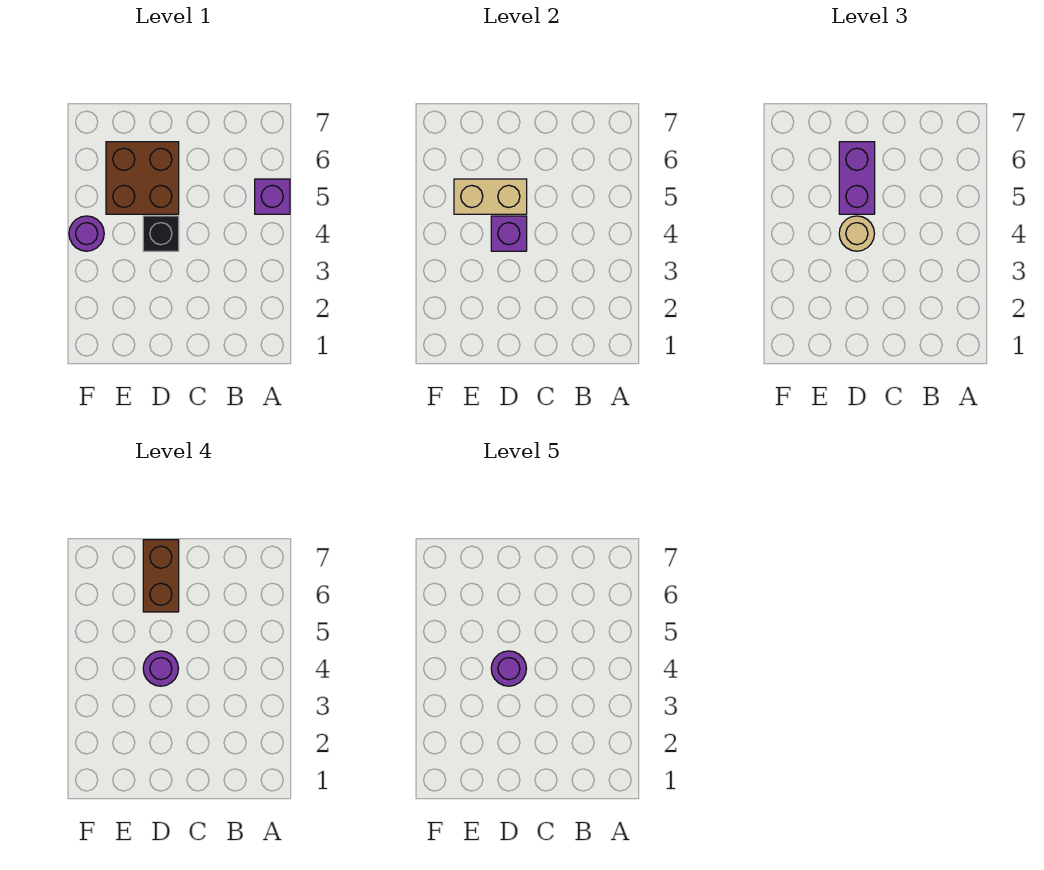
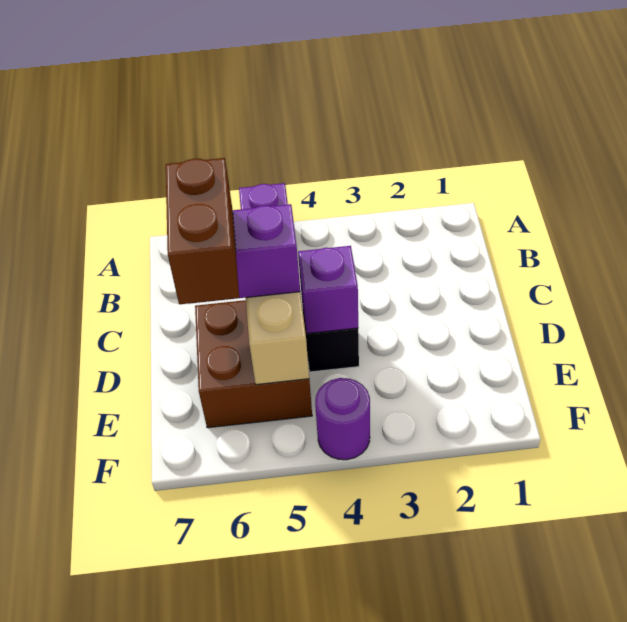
tan 1x1 round brick [839,216,875,251] -> none
purple 1x1 round brick [143,651,179,686] -> none
purple 1x1 round brick [491,651,527,686] -> none
brown 1x2 brick [143,540,179,612] -> brown 1x2 brick turned to [166,158,239,304]

